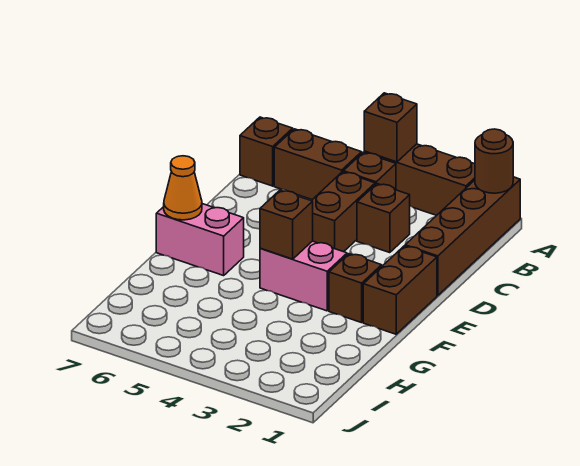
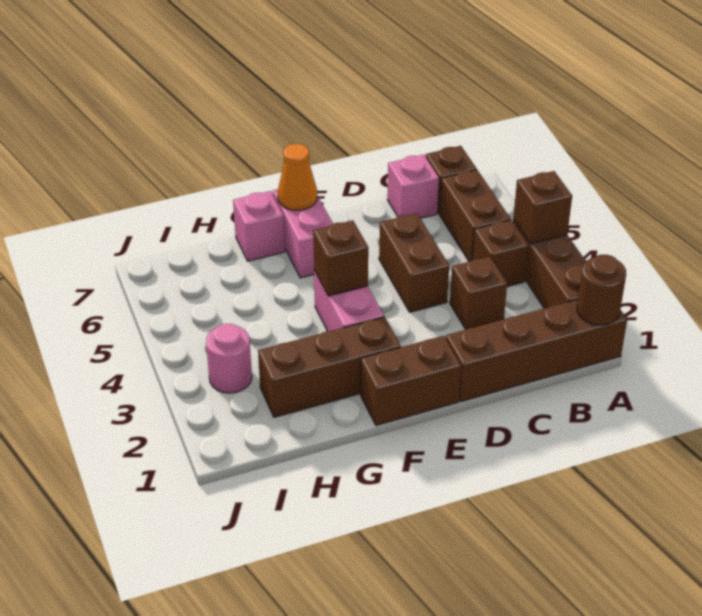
brown 1x2 brick [311,172,375,252] -> brown 1x2 brick turned to [379,213,449,312]
none -> pink 1x1 brick [387,155,439,218]
brown 1x1 brick [329,254,382,323] -> brown 1x3 brick [258,317,401,417]
none -> pink 1x1 brick [233,191,285,261]
none -> pink 1x1 round brick [206,324,252,393]

